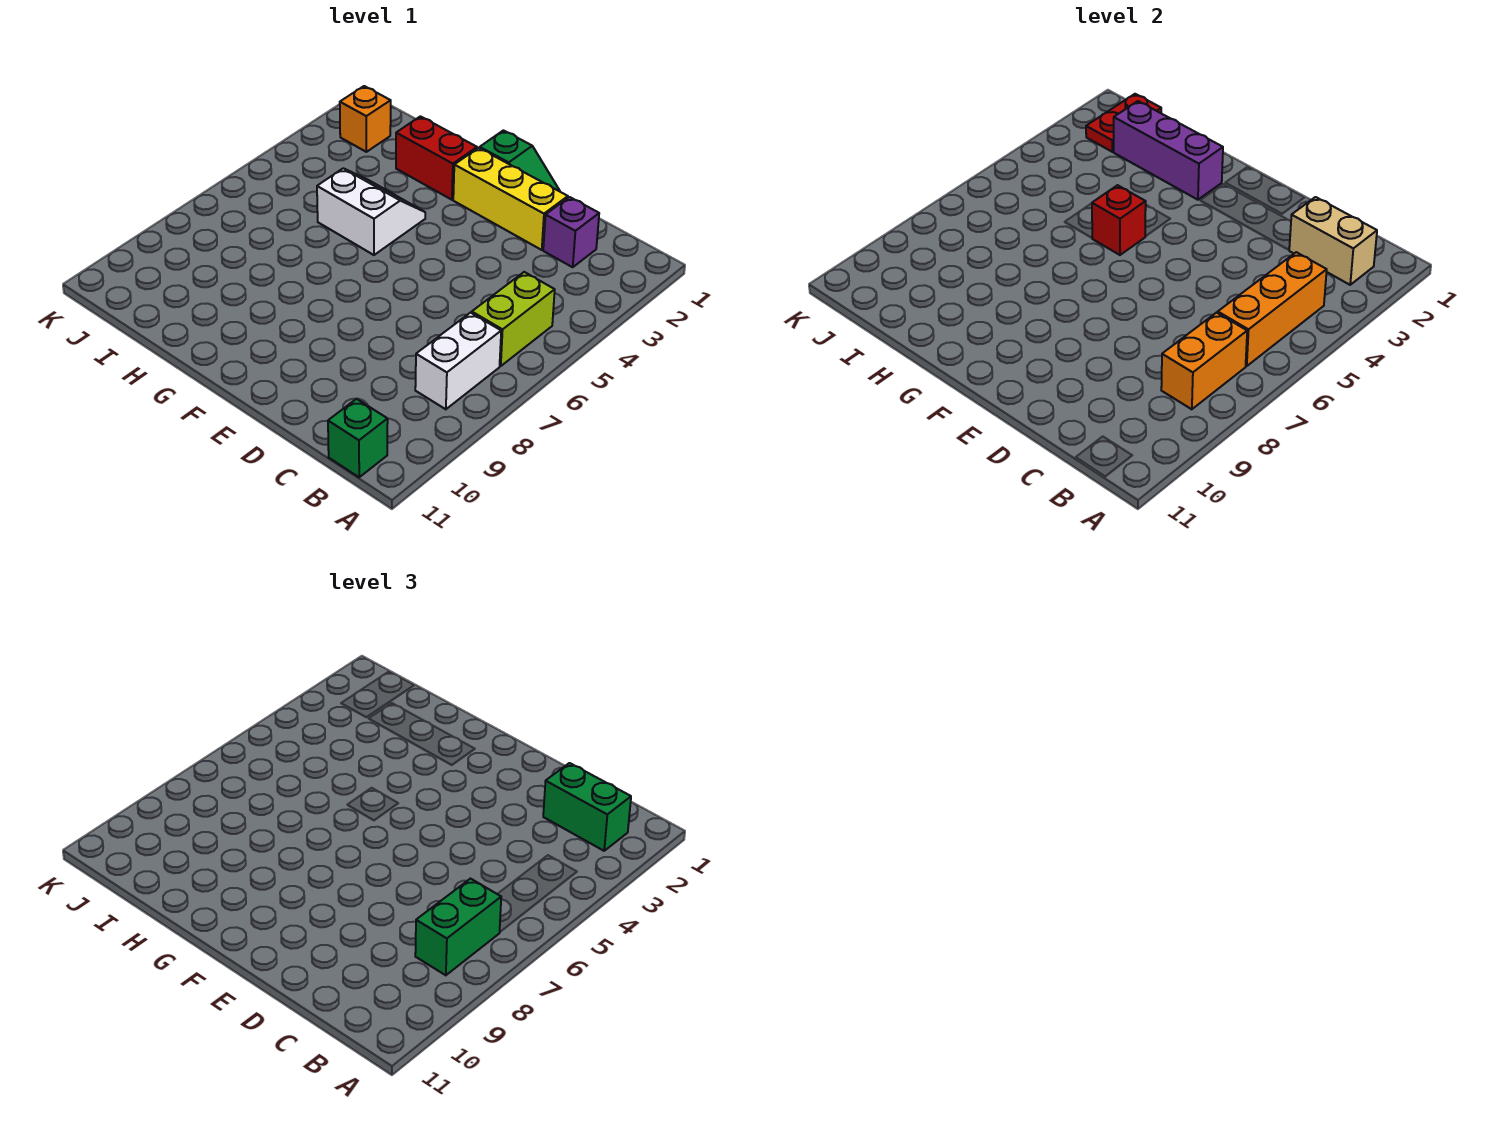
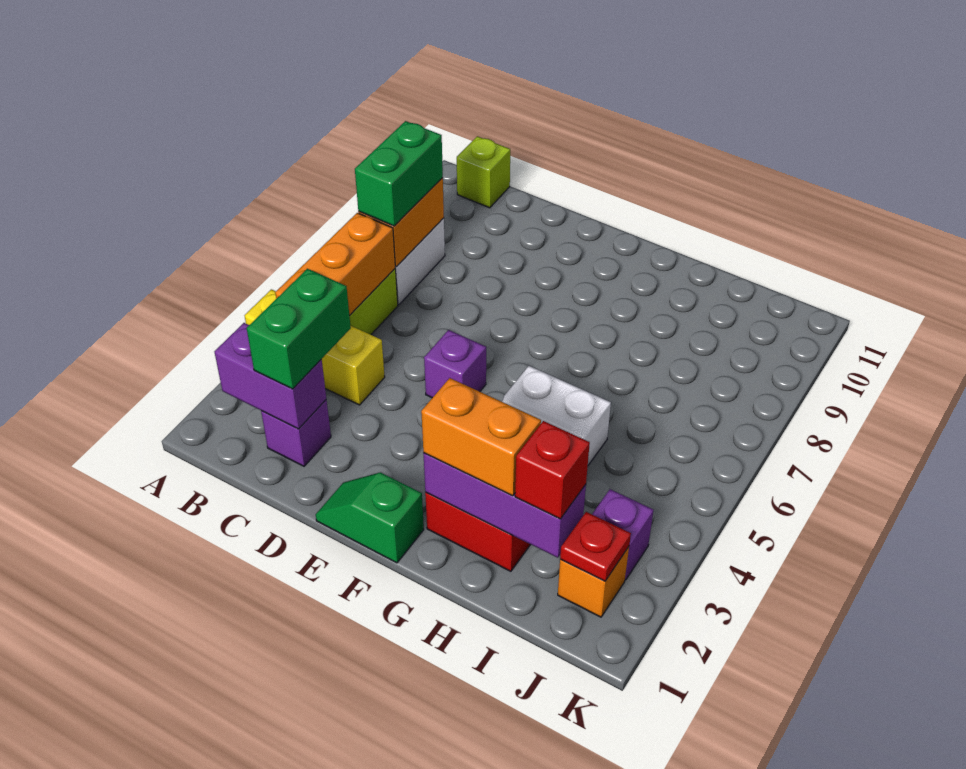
tan 1x2 brick [1289,197,1377,285] -> purple 1x2 brick [215,323,326,429]
green 1x2 brick [543,763,631,851] -> green 1x2 brick turned to [247,269,351,389]
green 1x1 brick [328,399,388,477] -> lime 1x1 brick [457,136,510,208]
yellow 1x3 brick [453,148,568,250] -> yellow 1x3 brick moved to [245,289,385,405]
none -> purple 1x1 brick [424,330,486,398]
none -> orange 1x2 brick [421,378,541,496]
red 1x1 brick [1092,185,1146,255] -> red 1x1 brick moved to [515,421,590,519]
red 1x2 plate [1086,94,1161,152] -> red 1x1 plate [560,512,631,581]
none -> purple 1x1 brick [592,489,654,580]

